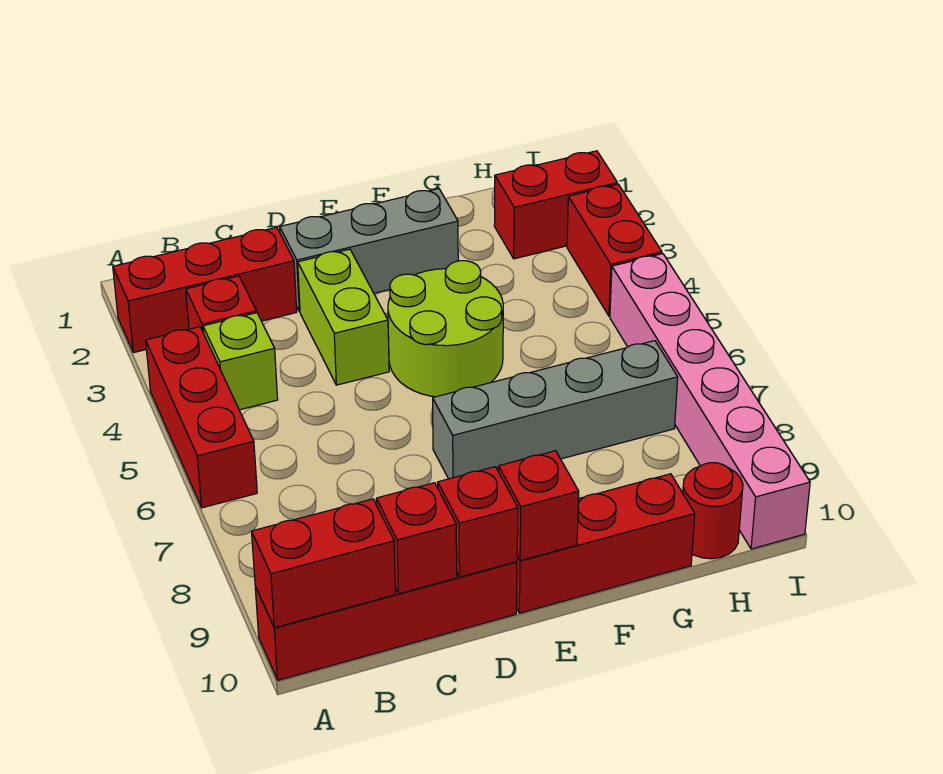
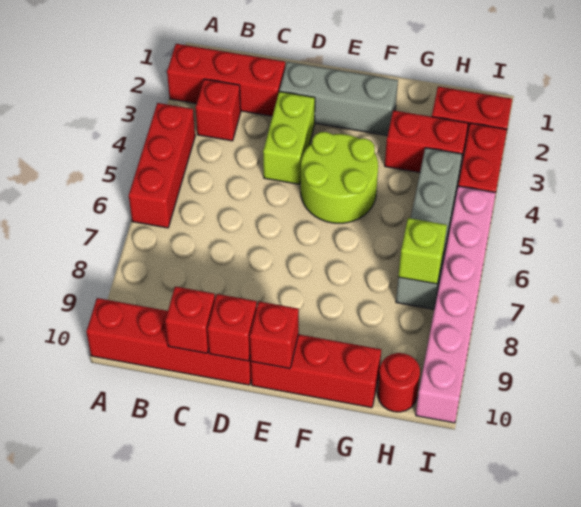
red 1x2 brick [252,499,395,628] -> red 1x2 brick moved to [385,110,468,172]
lime 1x1 brick [203,313,278,410] -> lime 1x1 brick moved to [398,218,447,284]
grey 1x4 brick [433,341,678,479] -> grey 1x4 brick turned to [396,148,462,309]

